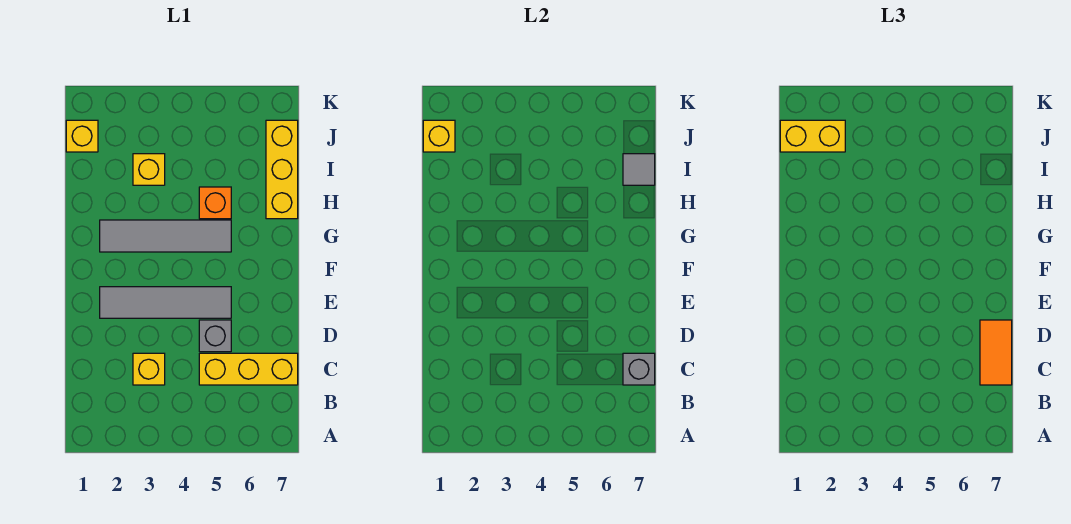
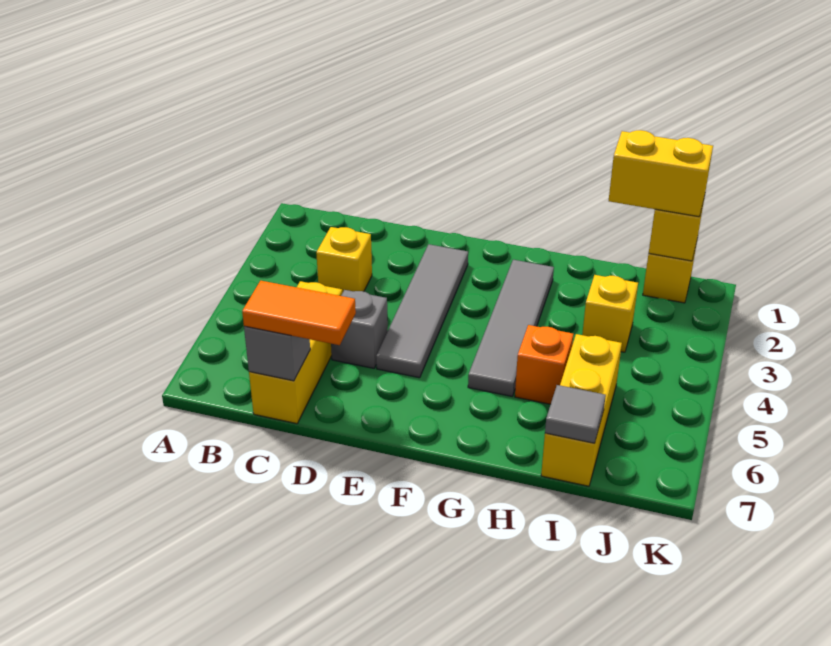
yellow 1x3 brick [266,120,298,219] -> yellow 1x3 brick turned to [541,334,622,486]
yellow 1x2 brick [780,120,845,152] -> yellow 1x2 brick turned to [609,130,713,217]

